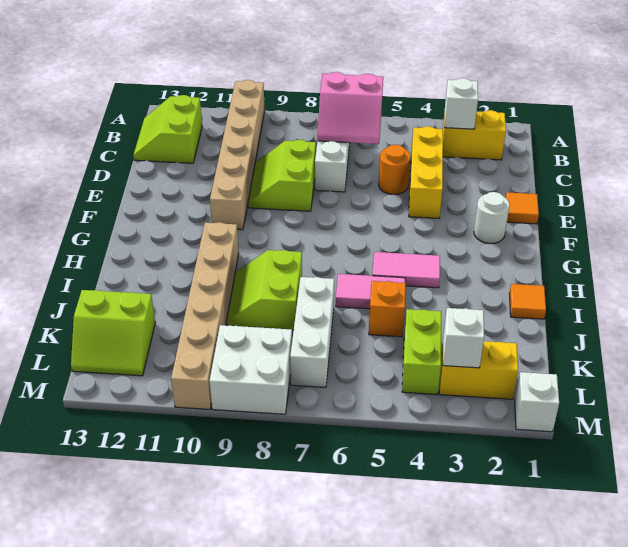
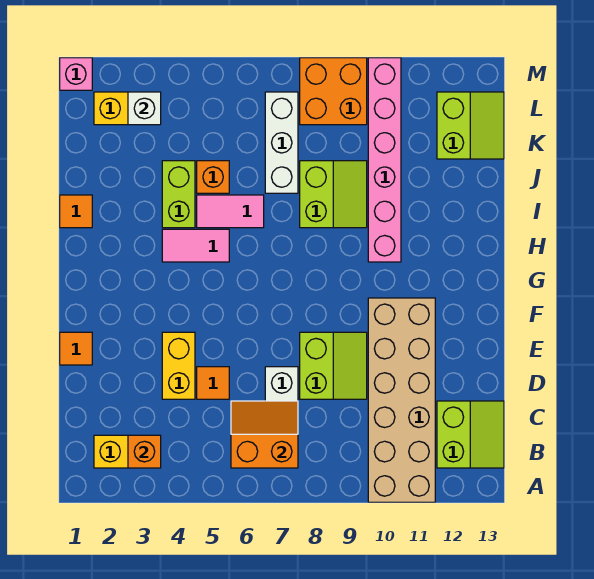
tan 1x6 brick [210,80,265,230] -> tan 2x6 brick [368,298,435,502]
white 1x1 brick [445,78,478,129] -> orange 1x1 brick [128,435,161,468]
pink 2x2 slope [318,72,383,144] -> orange 2x2 slope [231,401,298,468]
yellow 1x3 brick [409,126,443,218] -> yellow 1x2 brick [162,332,195,399]
orange 1x1 round brick [379,145,411,195] -> orange 1x1 tile [197,367,229,399]
white 1x1 round brick [474,192,510,244] -> none
tan 1x6 brick [171,222,239,409] -> pink 1x6 brick [368,58,401,262]
lime 1x2 brick [402,309,441,395] -> lime 1x2 brick moved to [162,161,195,228]
lime 2x2 slope [71,290,155,376] -> lime 2x2 slope turned to [437,92,504,159]
white 2x2 brick [210,325,292,414] -> orange 2x2 brick [300,58,367,125]
white 1x1 brick [515,372,559,432] -> pink 1x1 brick [60,58,92,90]

